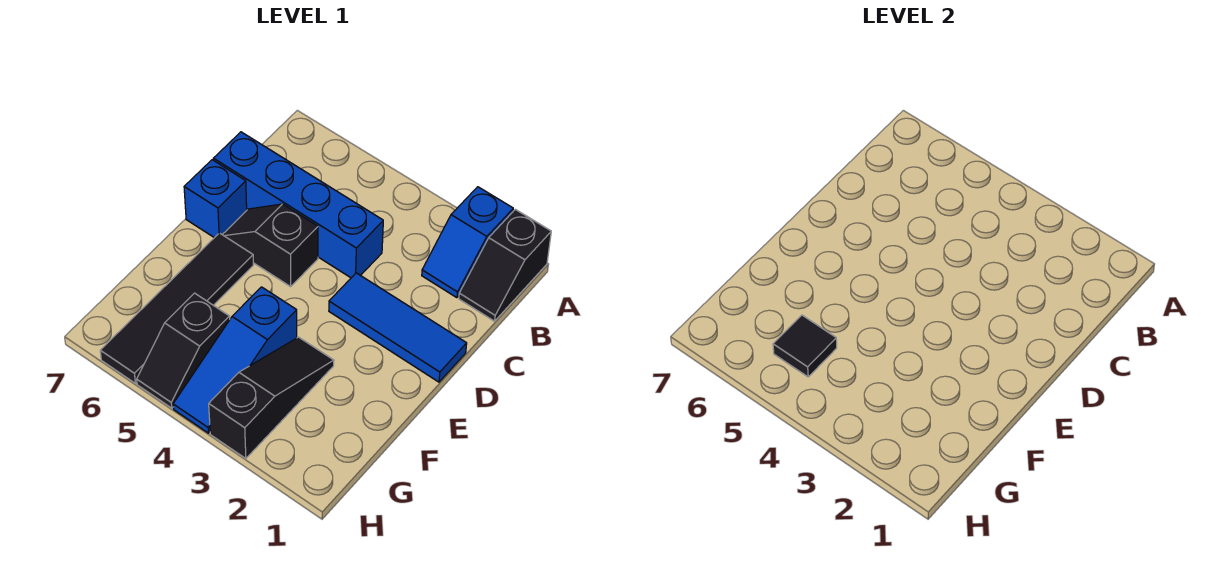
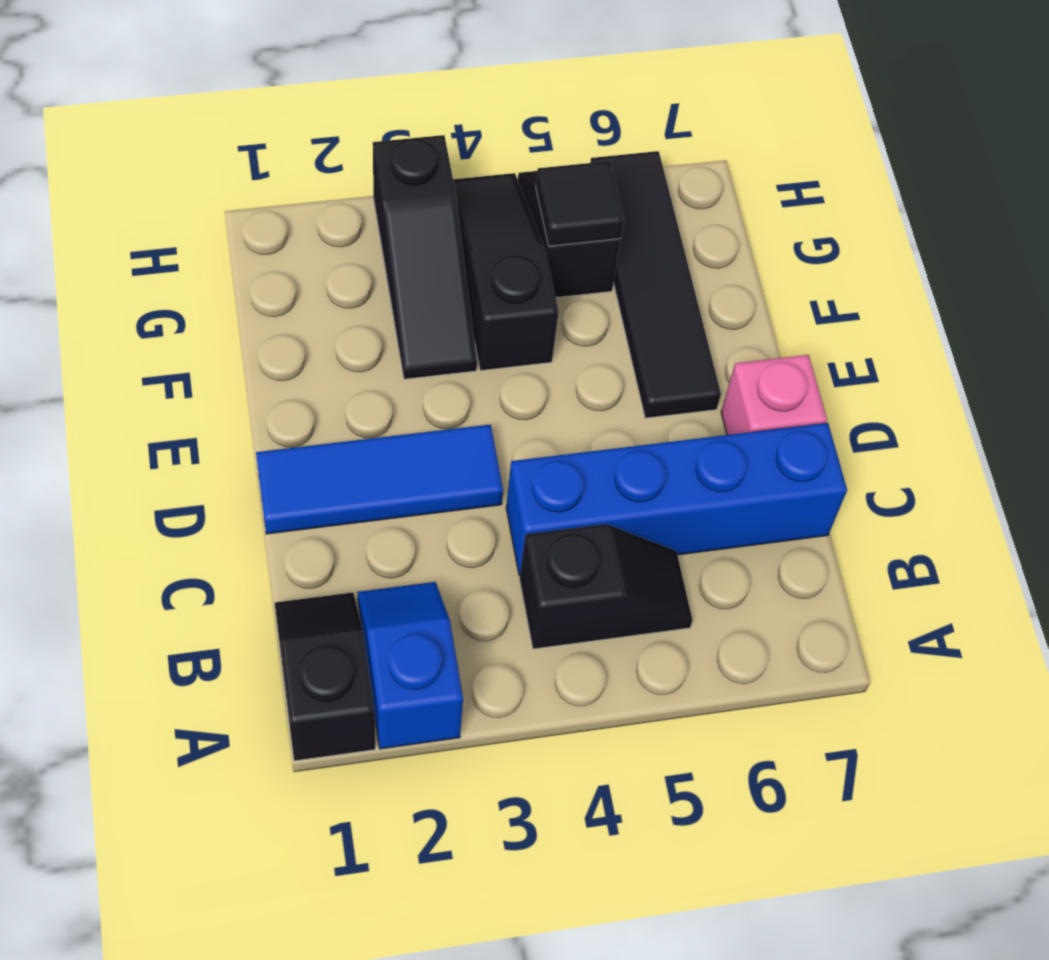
black 1x2 slope [222,204,318,287] -> black 1x2 slope moved to [520,524,692,649]
blue 1x1 brick [184,160,247,238] -> pink 1x1 brick [721,355,827,435]
blue 1x3 slope [173,287,297,433] -> black 1x3 slope [453,173,559,371]

